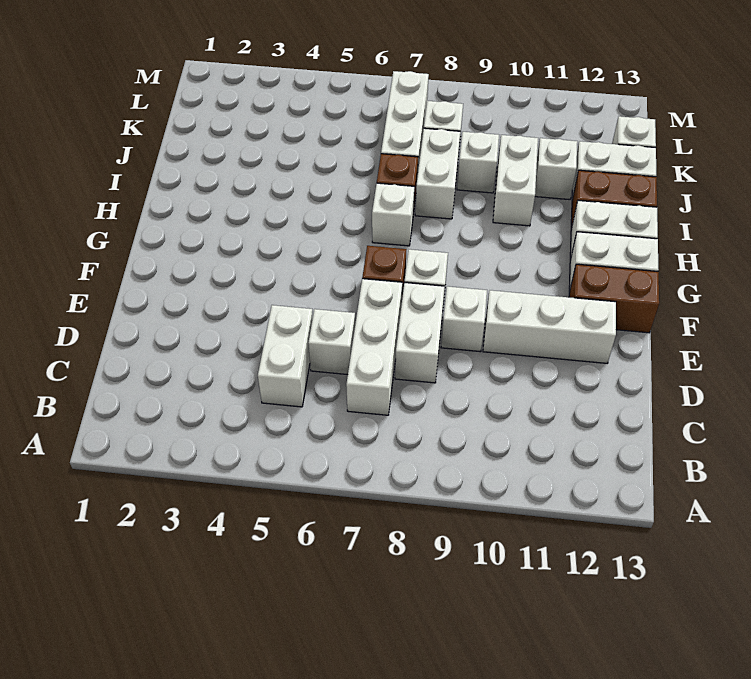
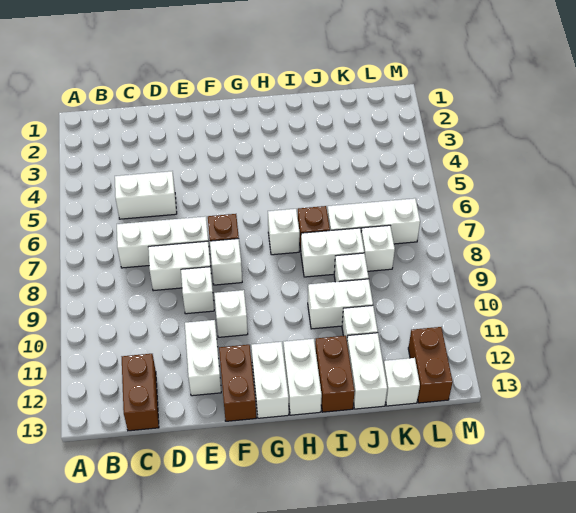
none -> brown 1x2 brick [122,354,159,431]
white 1x1 brick [308,309,355,375] -> white 1x1 brick moved to [214,290,248,337]
white 1x3 brick [483,290,616,363] -> white 1x2 brick [185,320,221,396]
none -> brown 1x2 brick [408,327,453,403]

